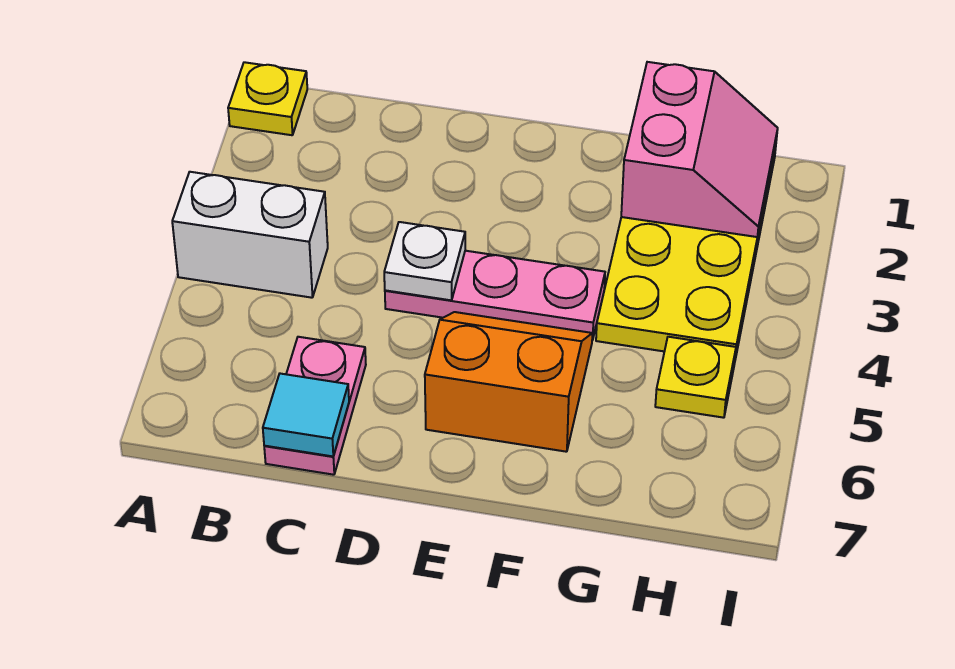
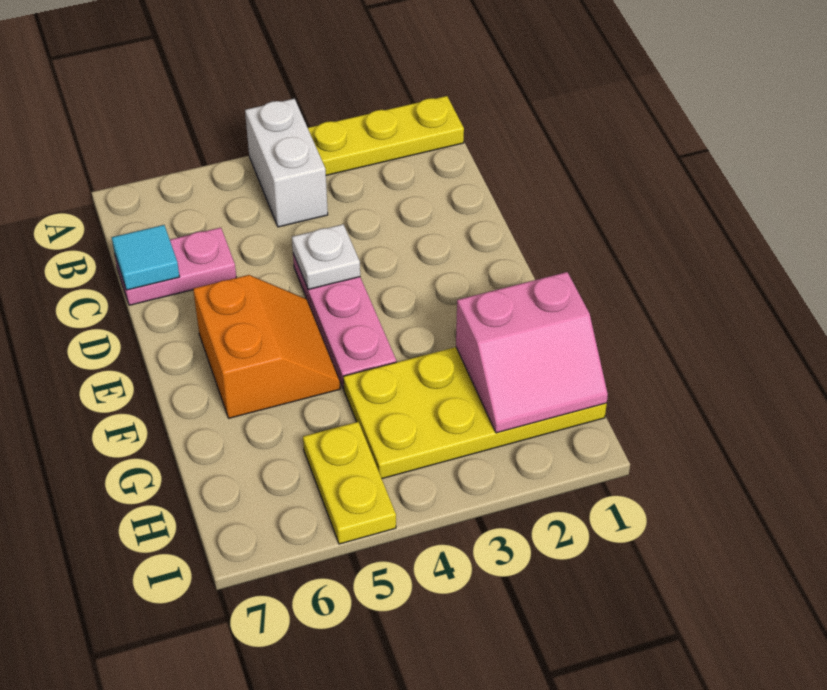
yellow 1x1 plate [228,62,307,135] -> yellow 1x3 plate [308,96,464,175]
yellow 1x1 plate [655,337,736,418] -> yellow 1x2 plate [303,422,396,544]

